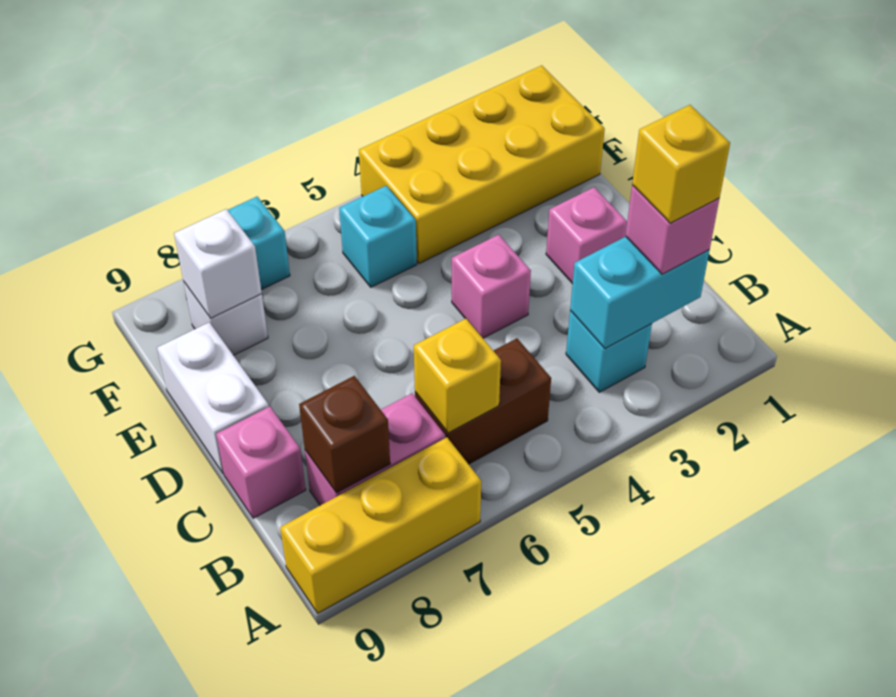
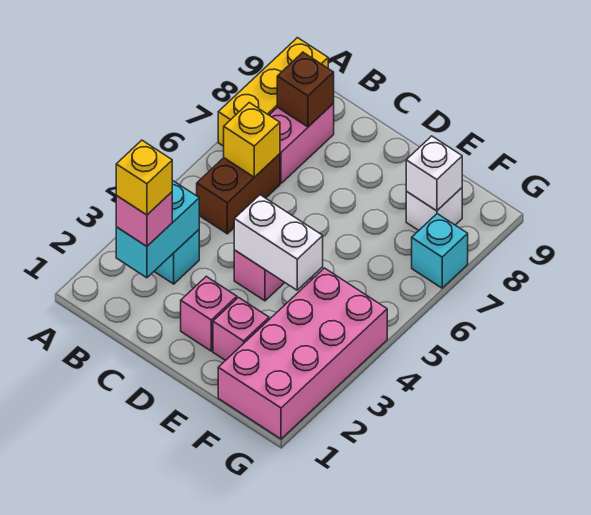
pink 1x1 brick [216,406,306,518] -> pink 1x1 brick moved to [213,298,269,361]
white 1x2 brick [157,322,269,473] -> white 1x2 brick moved to [234,195,323,290]
yellow 2x4 brick [359,66,605,264] -> pink 2x4 brick [218,268,387,439]
cyan 1x1 brick [339,186,417,287] -> none

